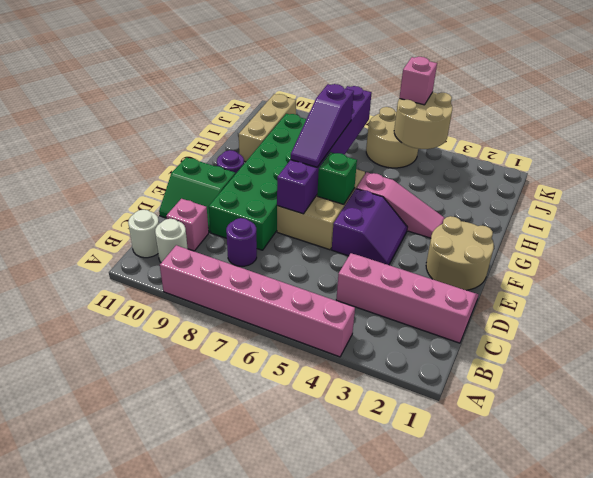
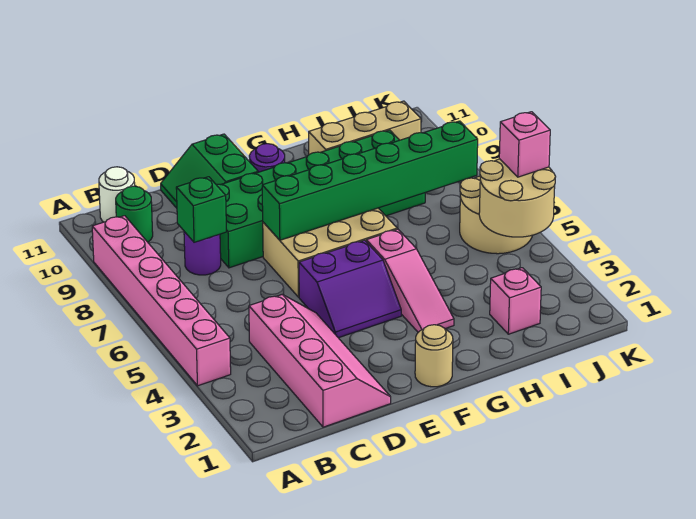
white 1x1 round brick [155,219,188,263] -> green 1x1 round brick [116,186,153,242]
pink 1x1 brick [166,199,209,251] -> pink 1x1 brick moved to [490,268,541,334]
tan 2x2 round brick [426,216,494,290] -> tan 1x1 round brick [415,325,453,387]
purple 1x6 brick [277,86,372,214] -> green 1x6 brick [262,121,478,240]
green 1x1 brick [317,152,357,204] -> green 1x1 brick moved to [176,177,226,242]
purple 1x3 slope [291,84,354,167] -> none

